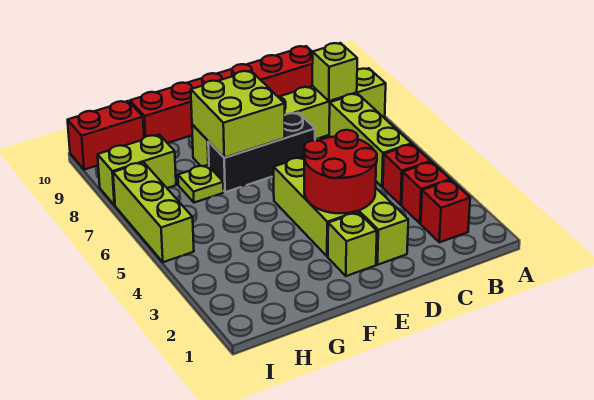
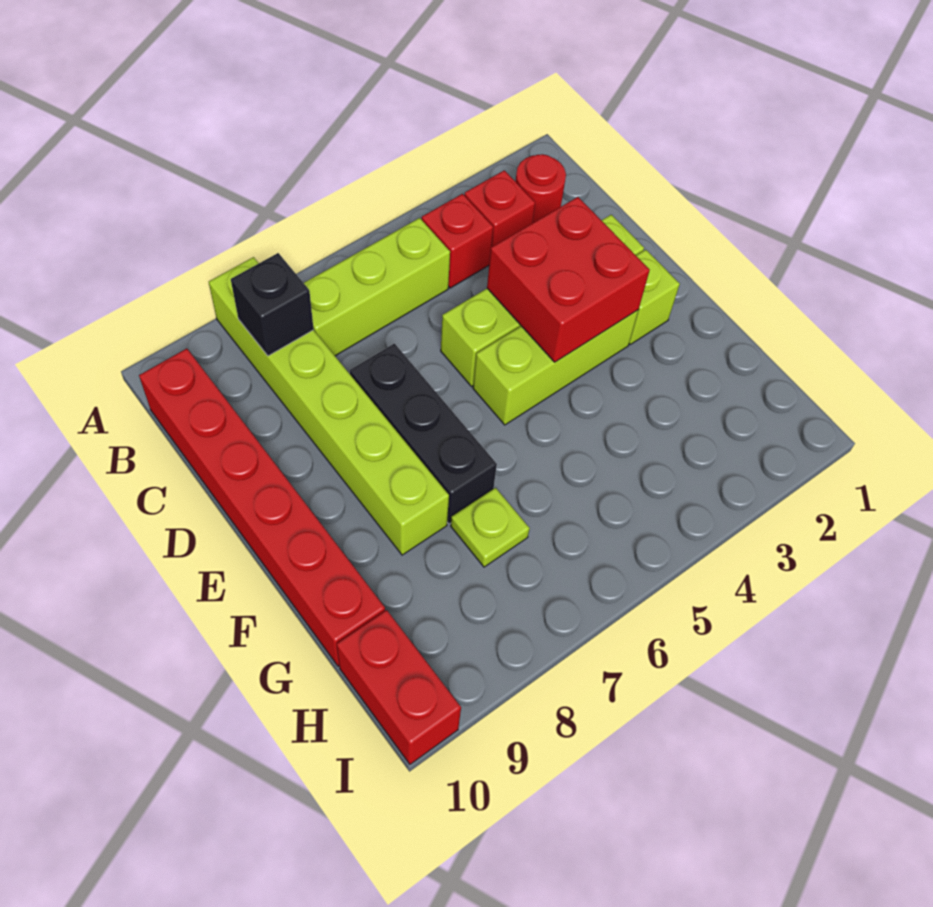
red 1x1 brick [421,180,470,242] -> red 1x1 round brick [515,154,566,223]
lime 1x1 brick [312,43,357,101] -> black 1x1 brick [231,253,314,356]
red 2x2 round brick [304,130,377,213] -> red 2x2 brick [487,197,650,362]
lime 2x2 brick [191,71,285,158] -> none
lime 1x2 brick [98,135,176,205] -> none
lime 1x3 brick [113,162,194,262] -> none

